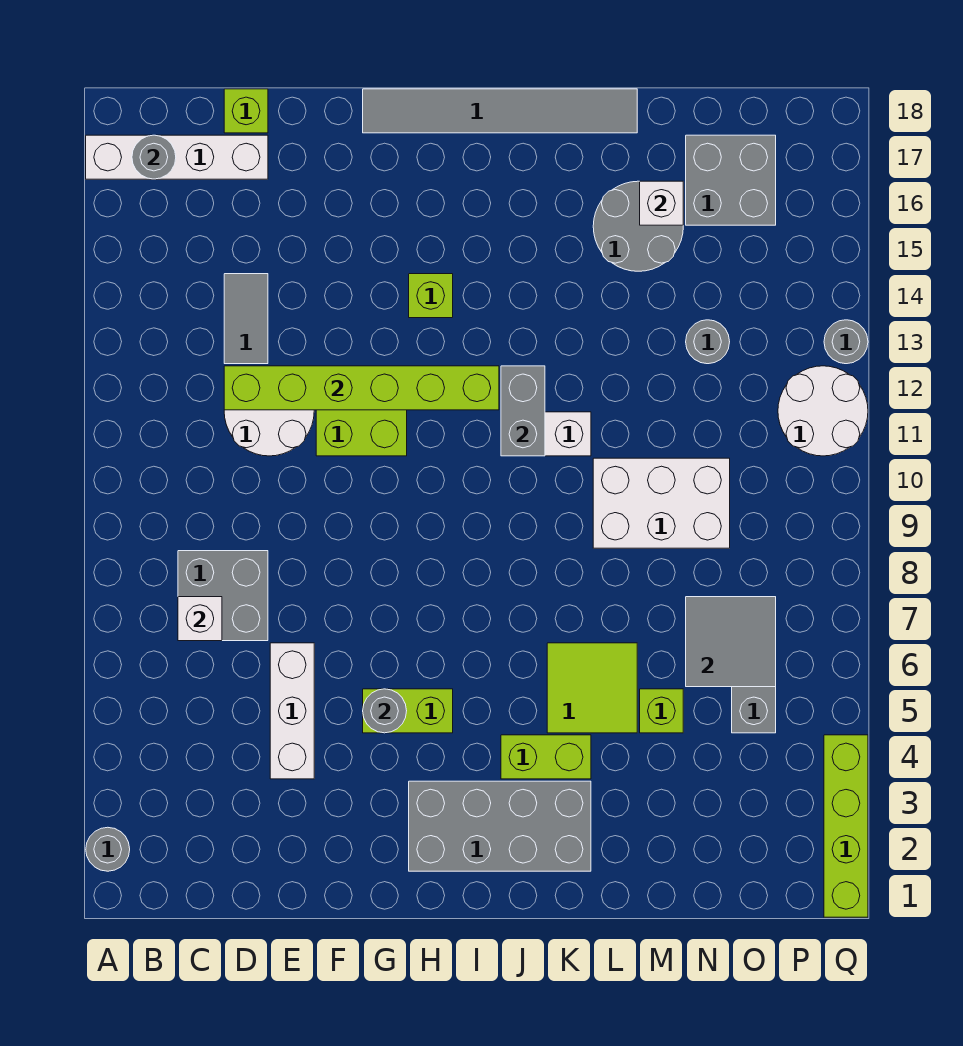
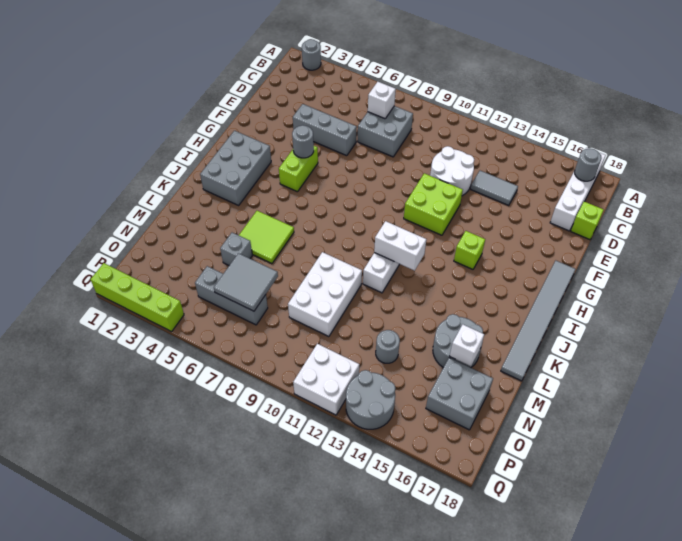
lime 1x6 brick [224,366,499,410] -> none
white 1x3 brick [270,643,314,779] -> grey 1x3 brick [293,104,357,156]
grey 2x4 brick [409,781,591,871] -> grey 2x3 brick [200,131,271,205]
lime 1x2 brick [501,735,591,779] -> none
grey 1x2 brick [501,366,545,456] -> white 1x2 brick [374,221,426,271]
lime 1x1 brick [640,689,683,733] -> grey 1x1 brick [220,233,252,265]
white 2x2 round brick [778,366,868,456] -> white 2x2 brick [293,344,359,415]
grey 1x1 round brick [824,320,868,364] -> grey 2x2 round brick [346,370,395,429]

